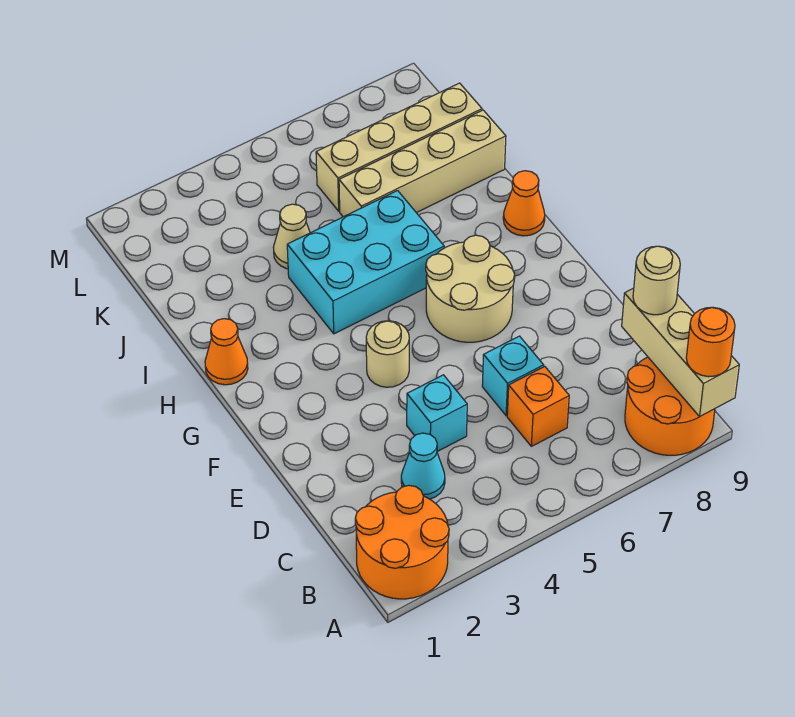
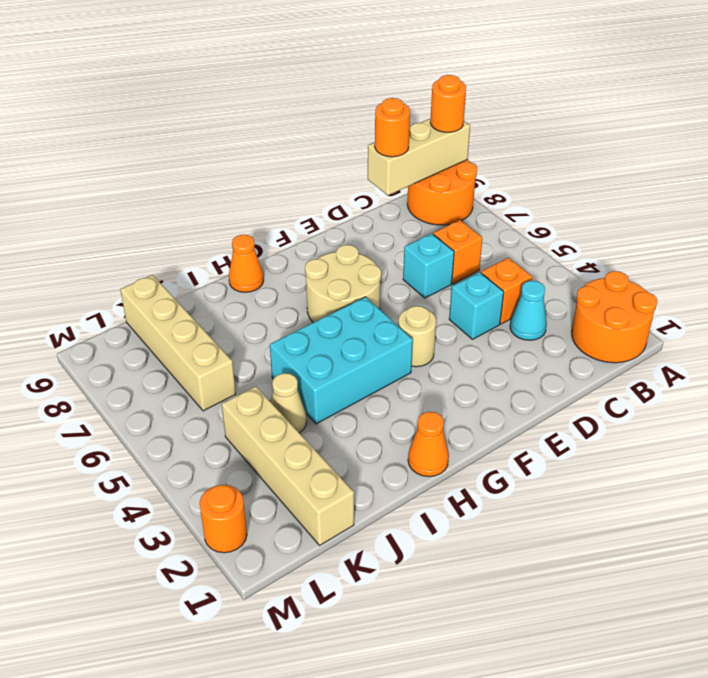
none -> orange 1x1 brick [481,258,532,324]
tan 1x1 round brick [633,246,680,315] -> orange 1x1 round brick [375,98,410,157]
cyan 2x3 brick [287,191,444,334] -> cyan 2x3 brick turned to [270,297,413,424]
tan 1x4 brick [339,110,506,217] -> tan 1x4 brick moved to [222,386,354,546]
none -> orange 1x1 round brick [200,485,247,553]

